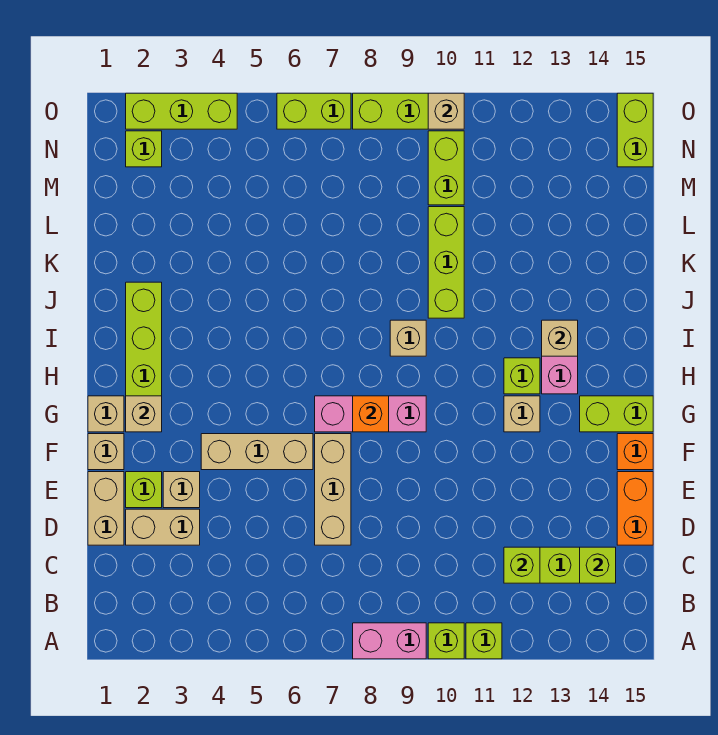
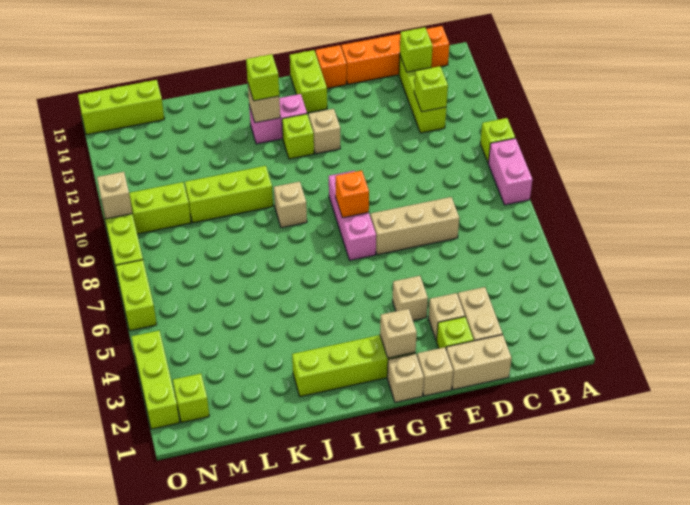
lime 1x1 brick [466,623,502,659] -> lime 1x1 brick moved to [246,54,279,101]
orange 1x2 brick [617,472,653,545] -> orange 1x4 brick [341,26,449,84]
tan 1x3 brick [201,434,313,470] -> tan 1x1 brick [392,276,428,321]
lime 1x2 brick [617,93,653,167] -> lime 1x3 brick [78,80,164,135]

